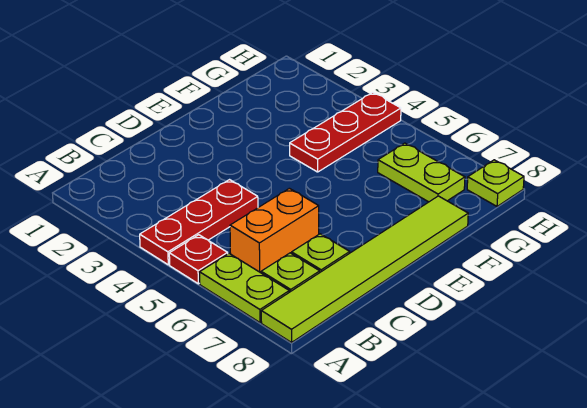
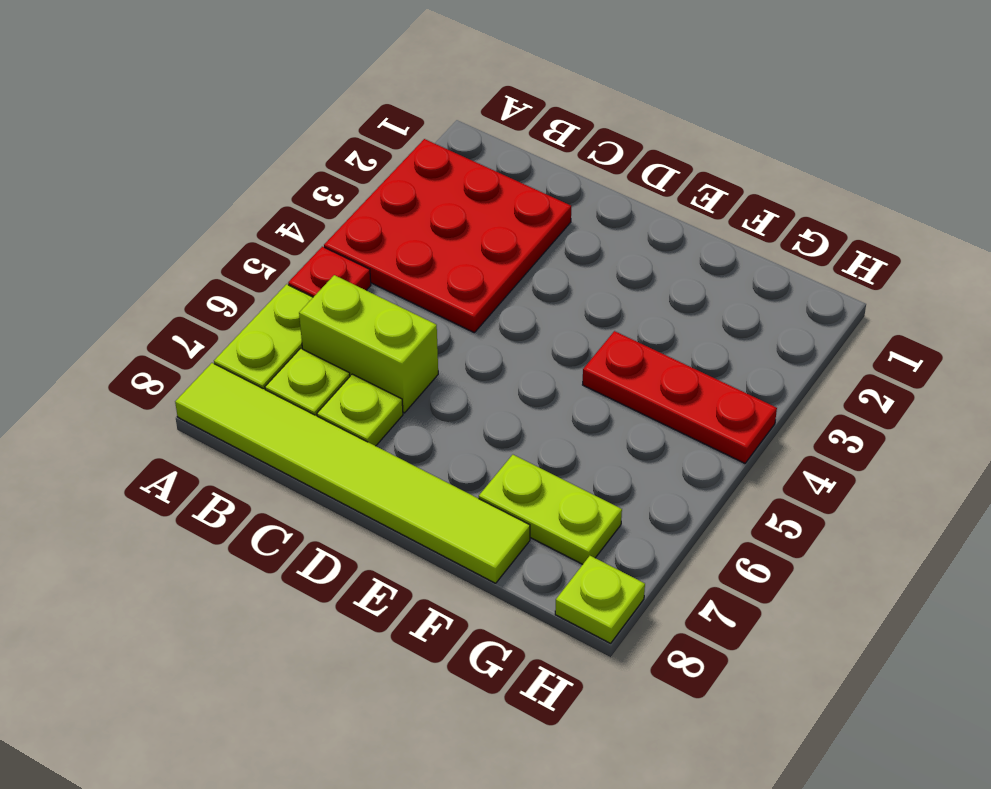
red 1x3 plate [140,180,258,265] -> red 3x3 plate [324,139,571,332]
orange 1x2 brick [230,188,319,273] -> lime 1x2 brick [299,275,438,413]
lime 1x2 plate [378,143,465,202] -> lime 1x2 plate turned to [479,455,622,564]

